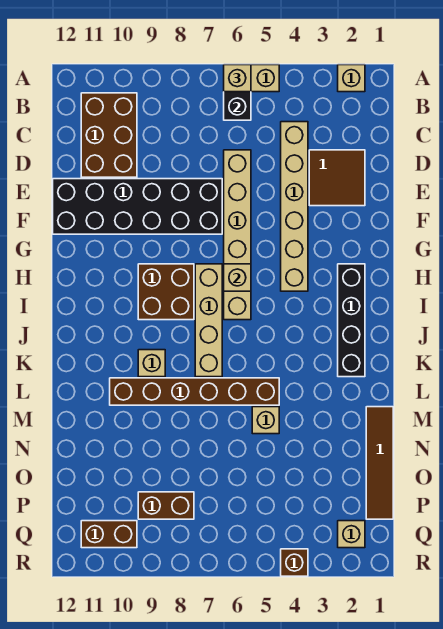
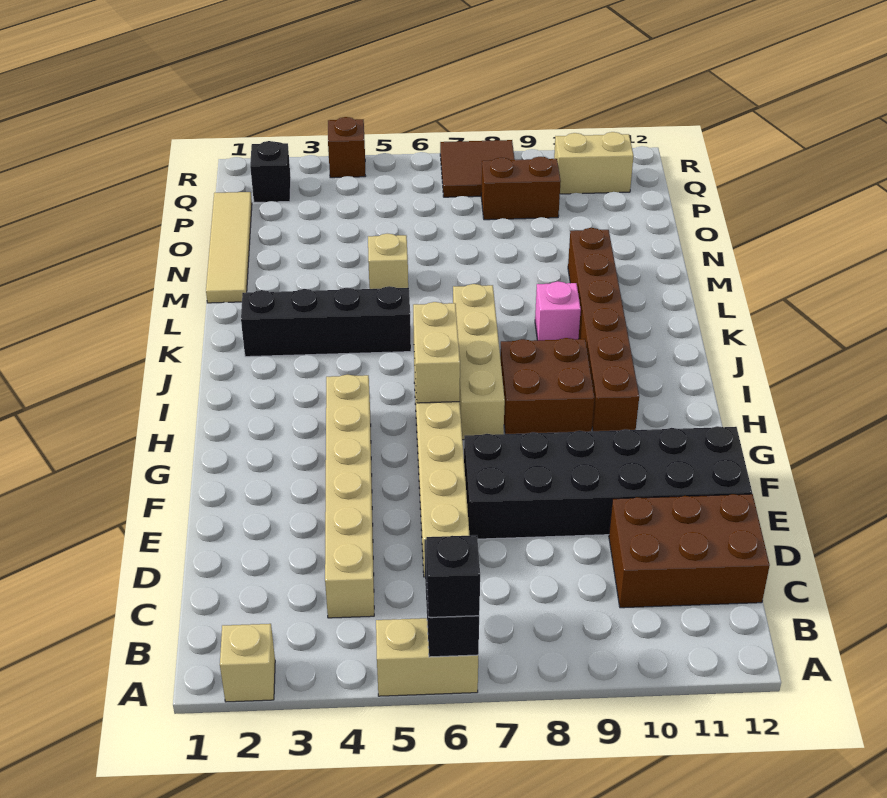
tan 1x1 brick [224,65,251,92] -> black 1x1 brick [426,535,480,617]
brown 2x3 brick [81,93,137,177] -> brown 2x3 brick turned to [609,494,770,608]
brown 2x2 tile [309,150,365,206] -> brown 2x2 tile moved to [440,140,515,197]
black 1x4 brick [338,264,365,377] -> black 1x4 brick turned to [241,286,411,357]
tan 1x1 brick [224,264,251,291] -> tan 1x2 brick [413,302,460,403]
tan 1x1 brick [138,350,165,377] -> pink 1x1 brick [535,281,581,340]
brown 1x6 brick [110,378,279,405] -> brown 1x6 brick turned to [568,228,639,431]
brown 1x4 tile [366,407,393,519] -> tan 1x4 tile [206,192,252,303]
tan 1x1 brick [338,521,365,548] -> black 1x1 brick [250,141,291,202]
brown 1x2 brick [81,521,137,548] -> tan 1x2 brick [554,132,634,194]

